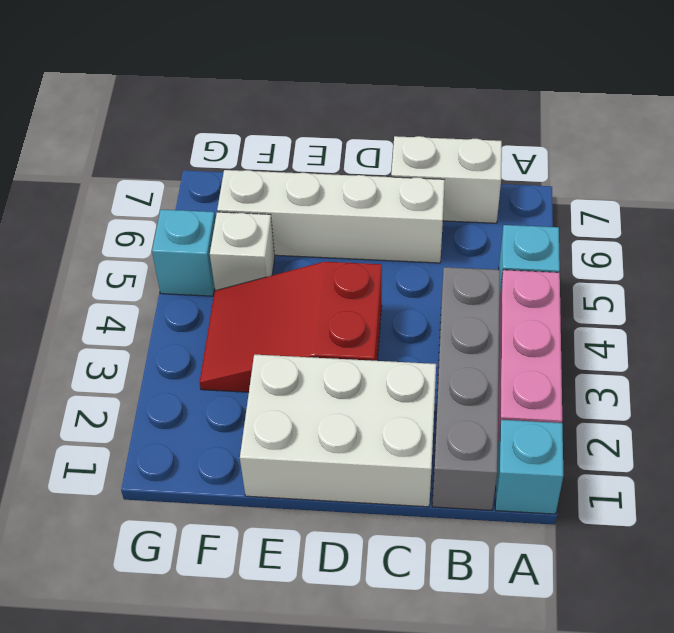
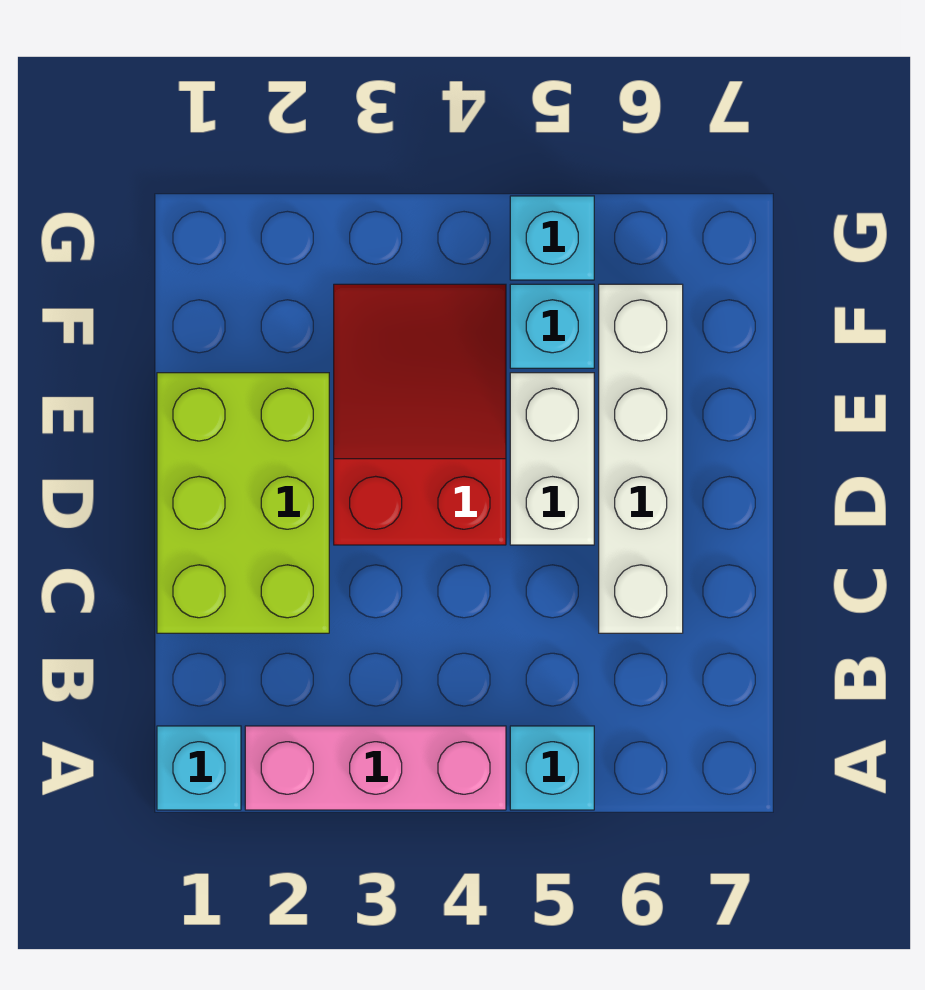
grey 1x4 brick [432,267,500,510] -> none
white 1x2 brick [391,136,502,223] -> white 1x2 brick moved to [510,373,594,545]
white 2x3 brick [240,355,436,507] -> lime 2x3 brick [157,373,329,633]
white 1x1 brick [210,212,275,291] -> cyan 1x1 brick [510,284,594,368]

